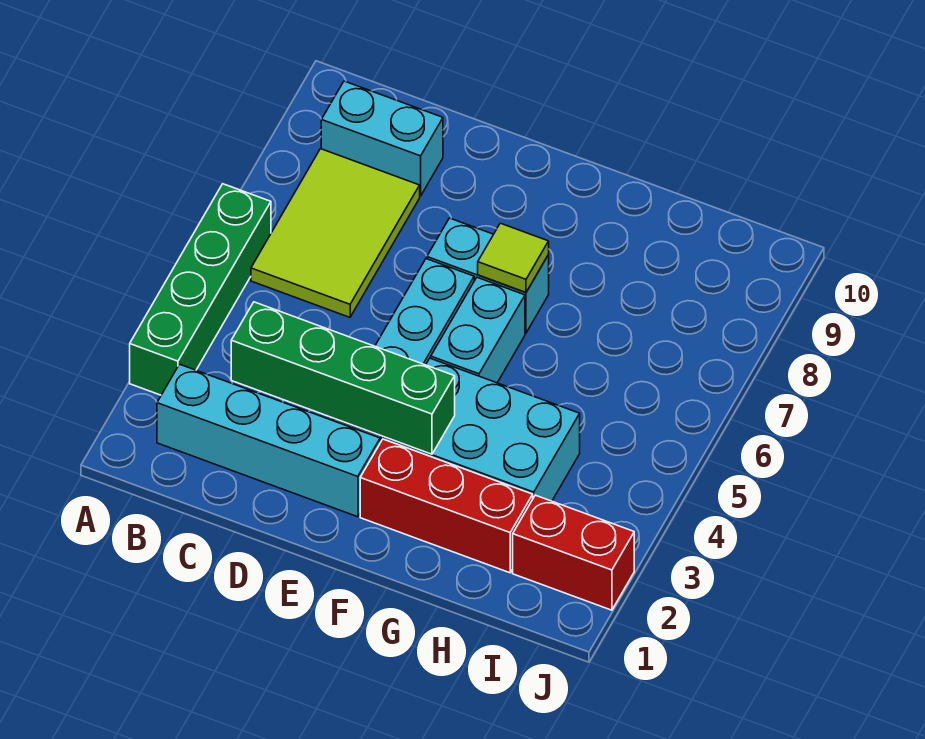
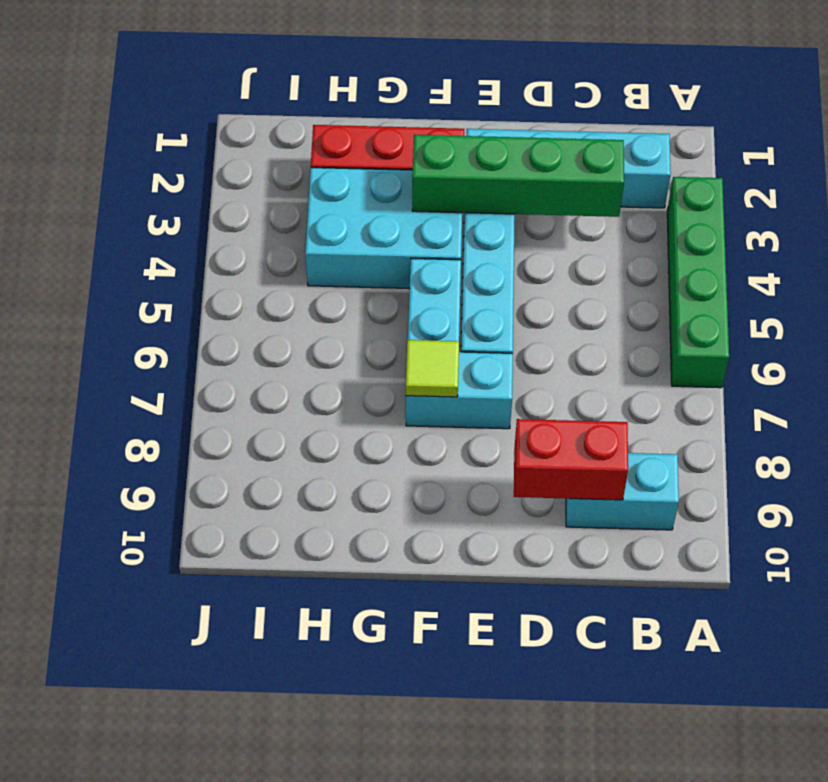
lime 2x3 tile [251,149,420,317] -> none
red 1x2 brick [513,495,634,610] -> red 1x2 brick moved to [514,419,628,500]

